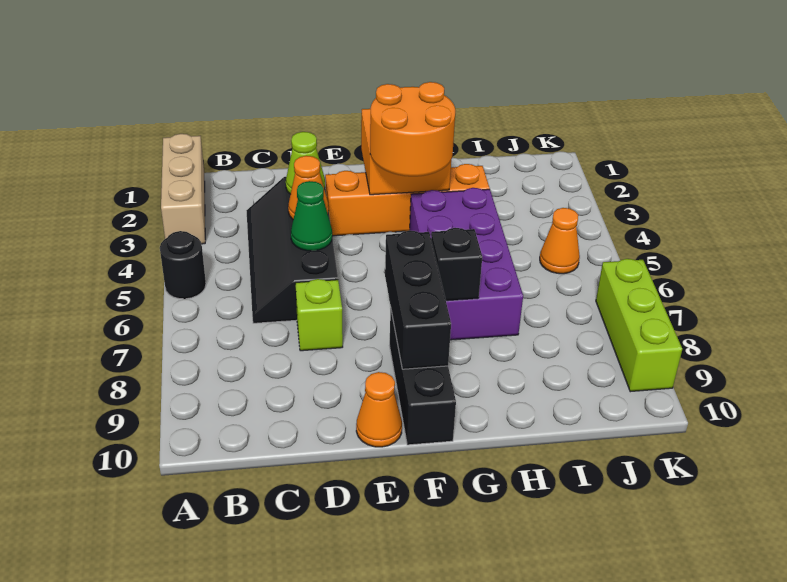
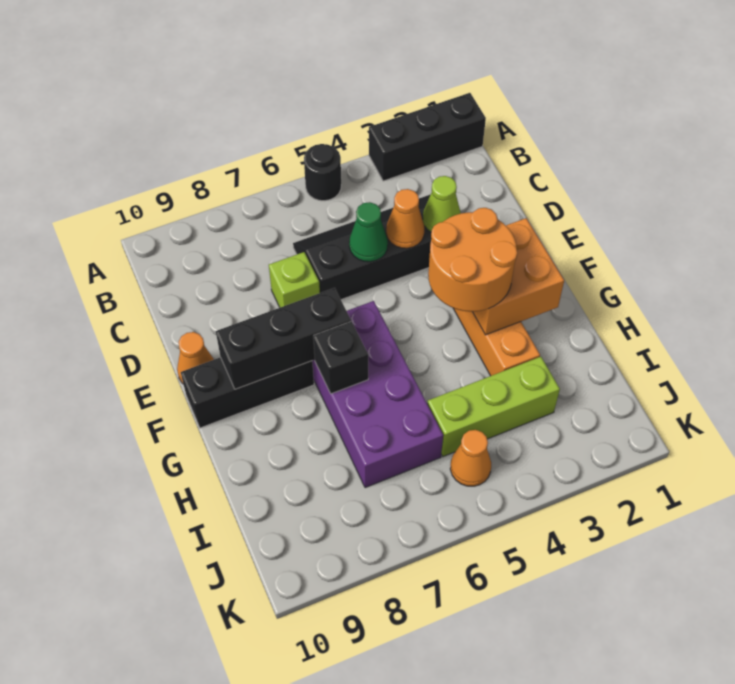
tan 1x3 brick [161,134,205,244] -> black 1x3 brick [369,93,486,181]
purple 2x4 brick [410,188,523,340] -> purple 2x4 brick turned to [312,301,443,488]
lime 1x3 brick [596,259,682,392] -> lime 1x3 brick moved to [427,357,560,457]

